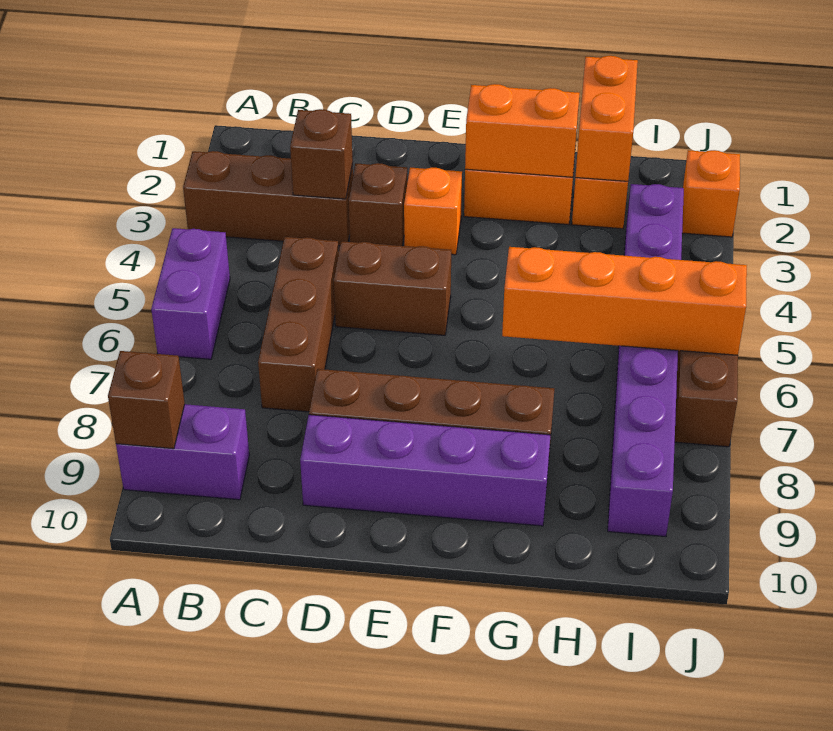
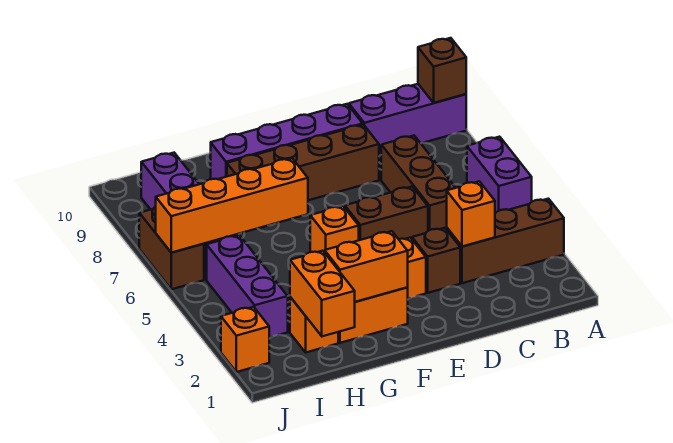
purple 1x2 brick [116,404,249,500] -> purple 1x3 brick [349,84,466,155]
brown 1x1 brick [290,109,353,199] -> orange 1x1 brick [447,181,495,247]
none -> orange 1x1 brick [310,206,359,252]

